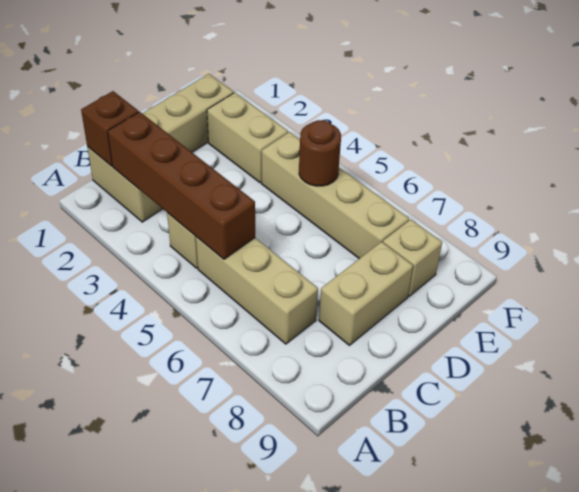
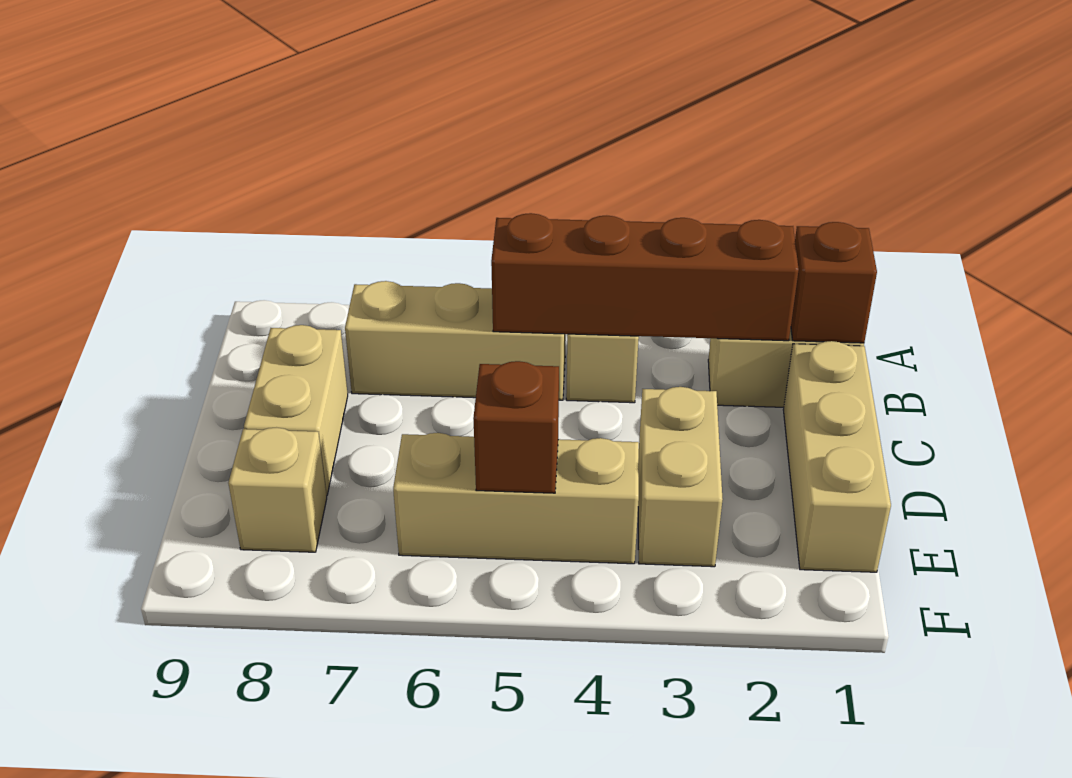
tan 1x2 brick [207,93,288,183] -> tan 1x2 brick turned to [638,387,723,567]
tan 1x4 brick [262,132,409,259] -> tan 1x3 brick [393,433,639,564]
brown 1x1 round brick [299,120,341,186] -> brown 1x1 brick [473,361,559,493]

